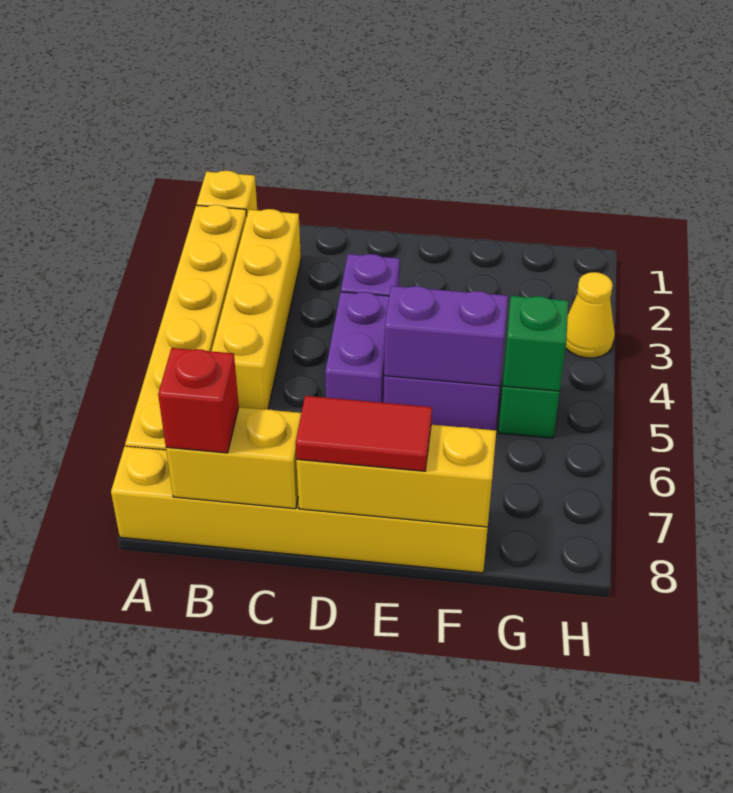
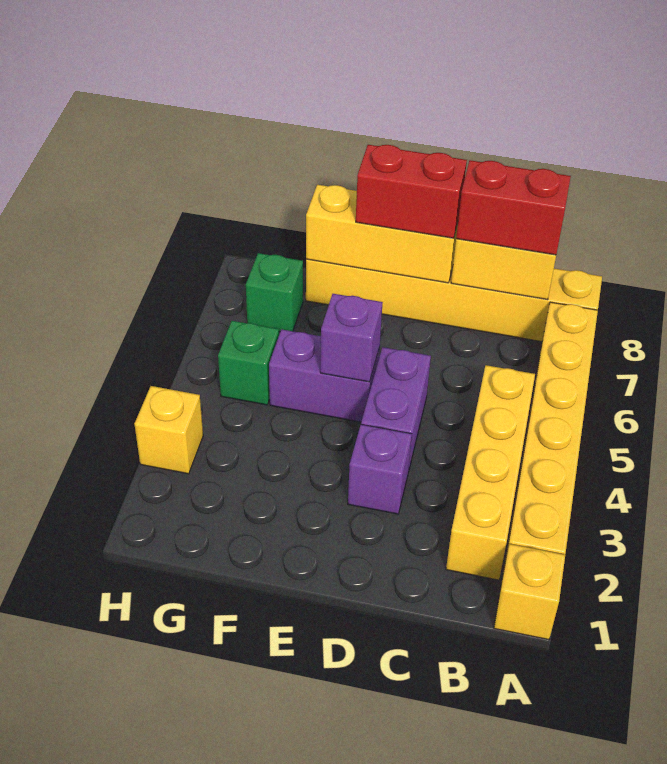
red 1x1 brick [158,348,239,453] -> red 1x2 brick [456,160,571,255]
red 1x2 tile [296,396,432,471] -> red 1x2 brick [356,145,467,238]
purple 1x2 brick [384,286,508,386] -> purple 1x1 brick [320,294,383,382]
green 1x1 brick [503,296,568,391] -> green 1x1 brick moved to [246,253,303,332]
yellow 1x1 cone [566,272,615,358] -> yellow 1x1 brick [135,386,203,474]

